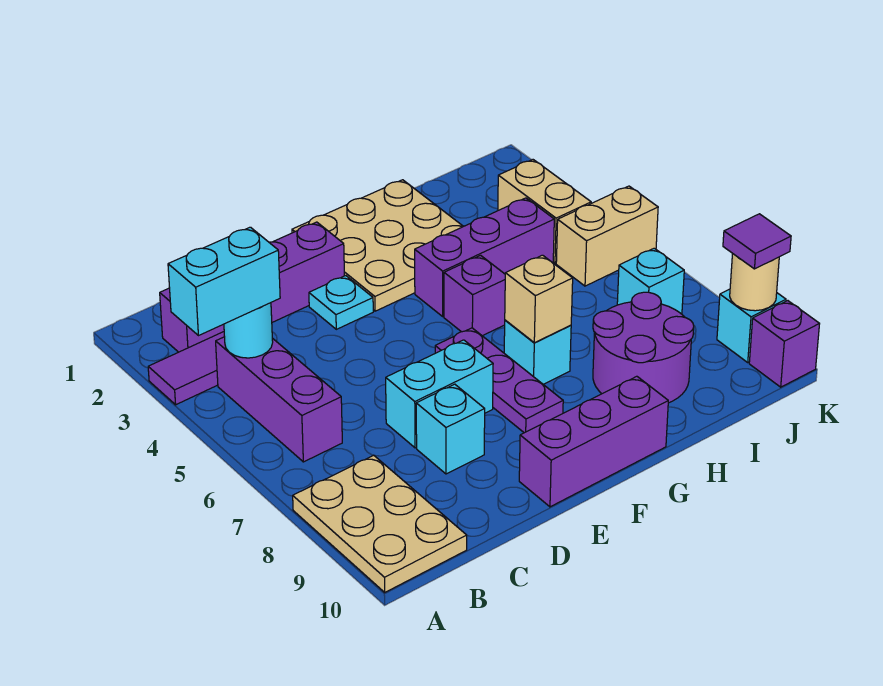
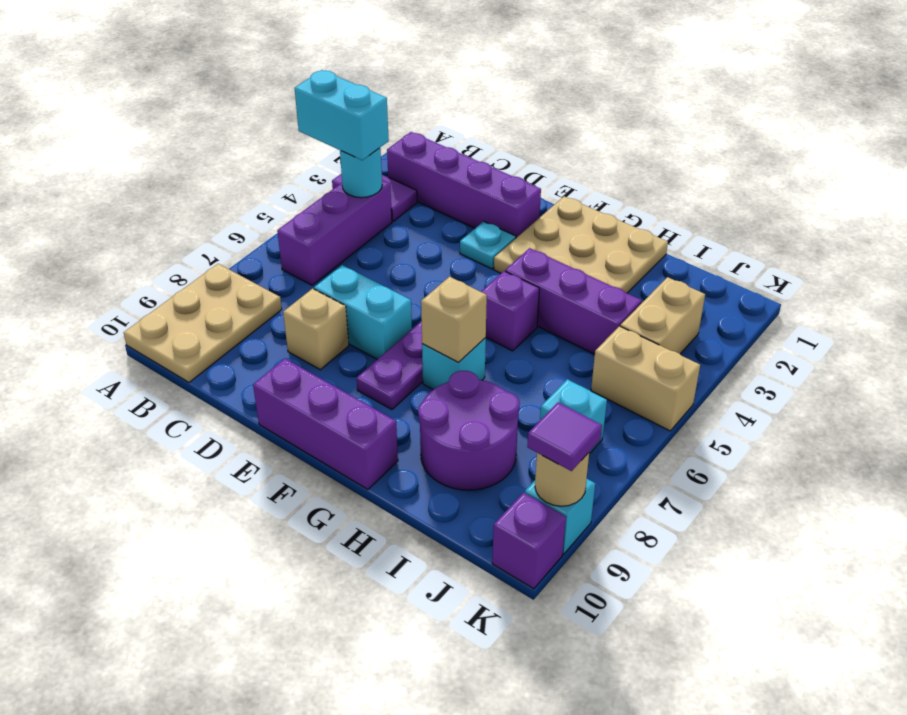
cyan 1x1 brick [416,384,485,474] -> tan 1x1 brick [283,289,349,370]

